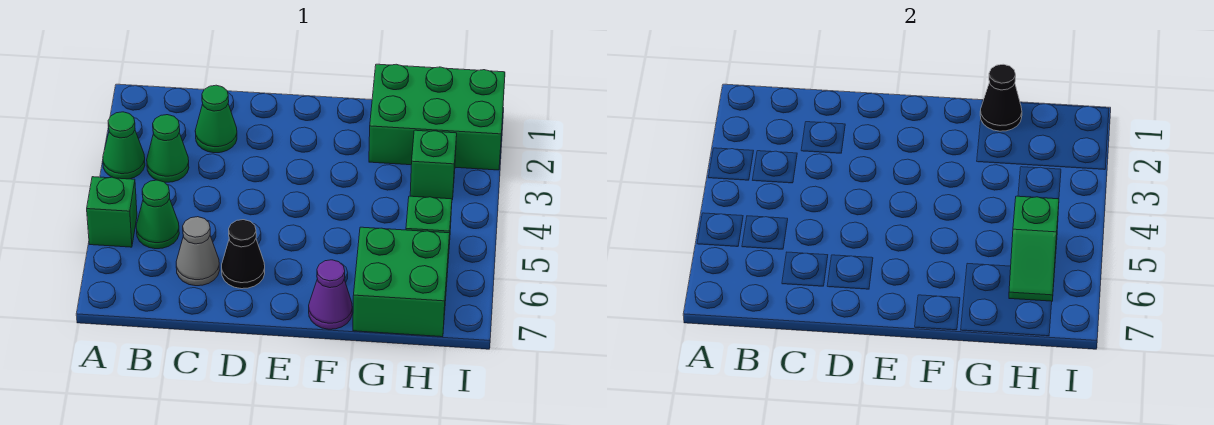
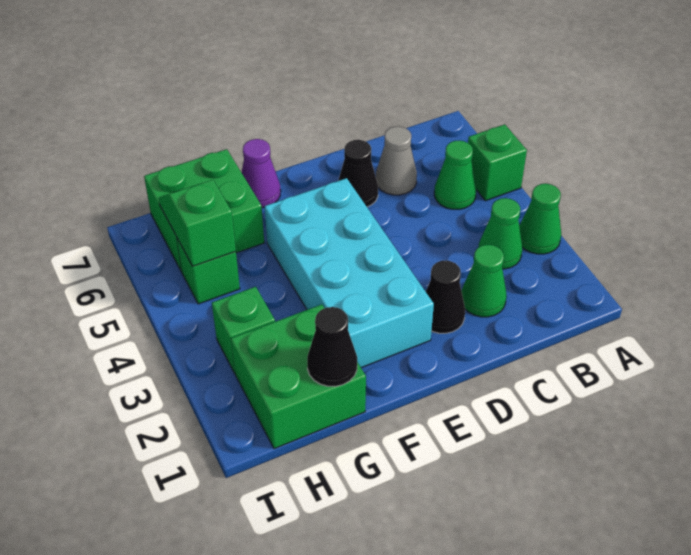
none -> black 1x1 cone [426,261,465,333]
none -> cyan 2x4 brick [264,178,434,368]
green 2x3 brick [369,64,505,170] -> green 2x2 brick [231,304,366,449]

